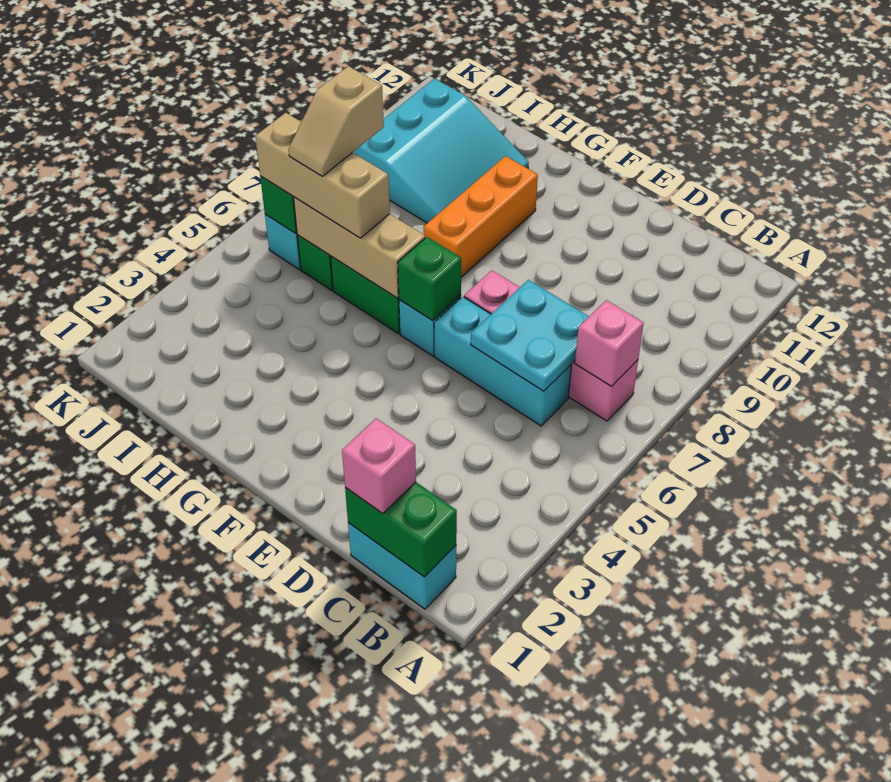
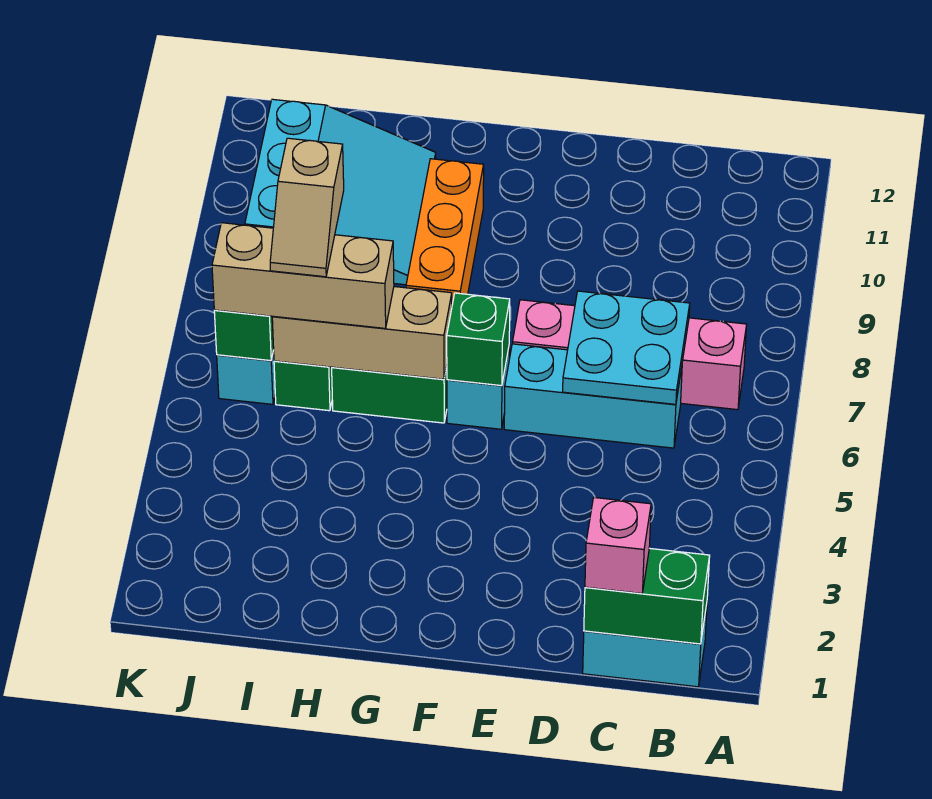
pink 1x1 brick [575,300,644,387] -> none

